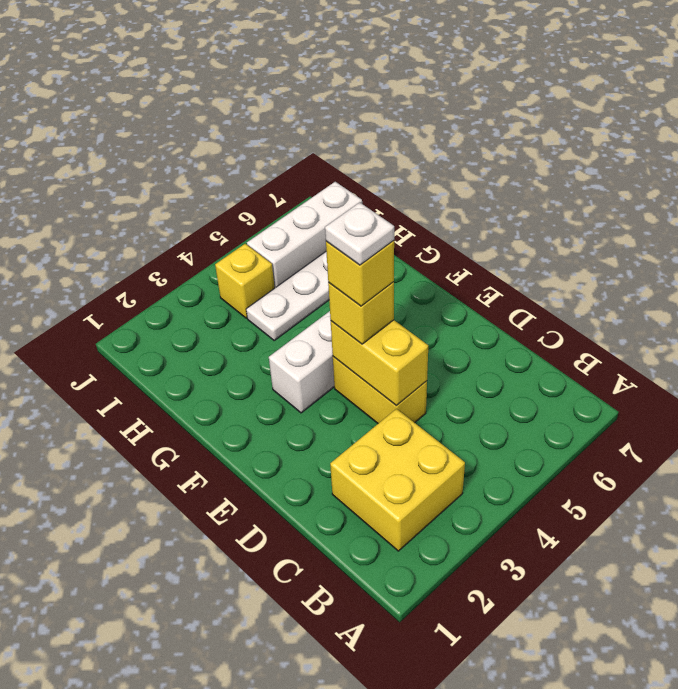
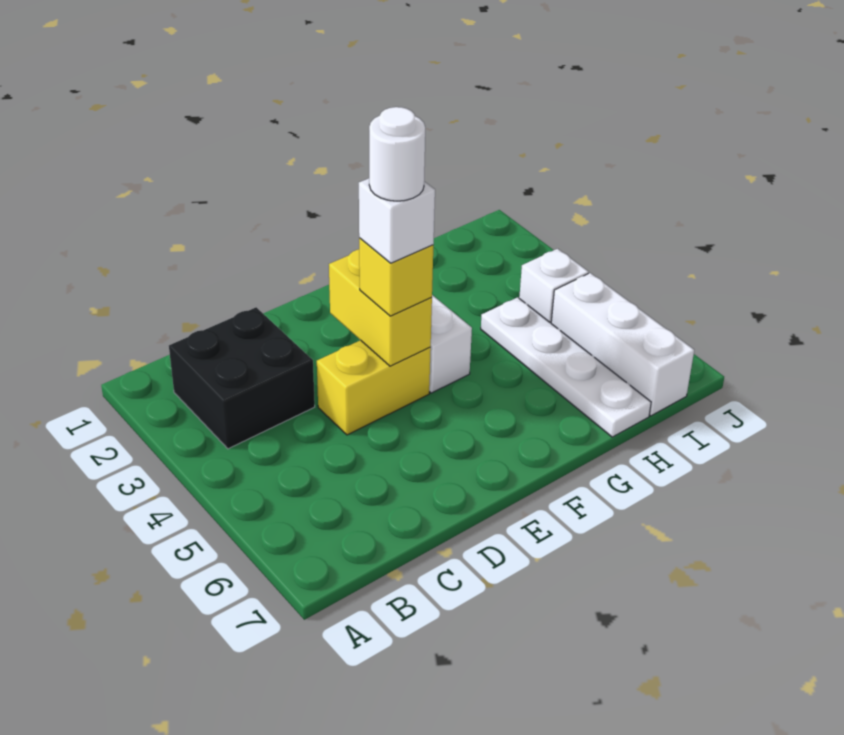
yellow 2x2 brick [330,409,465,551] -> black 2x2 brick [169,307,315,449]
yellow 1x2 brick [331,320,428,406] -> yellow 1x2 brick turned to [329,249,432,366]
yellow 1x1 brick [326,240,394,306] -> white 1x1 brick [359,178,435,263]
white 1x1 plate [325,202,394,265] -> white 1x1 round brick [369,107,425,201]
yellow 1x1 brick [215,244,275,318] -> white 1x1 brick [519,249,589,323]

